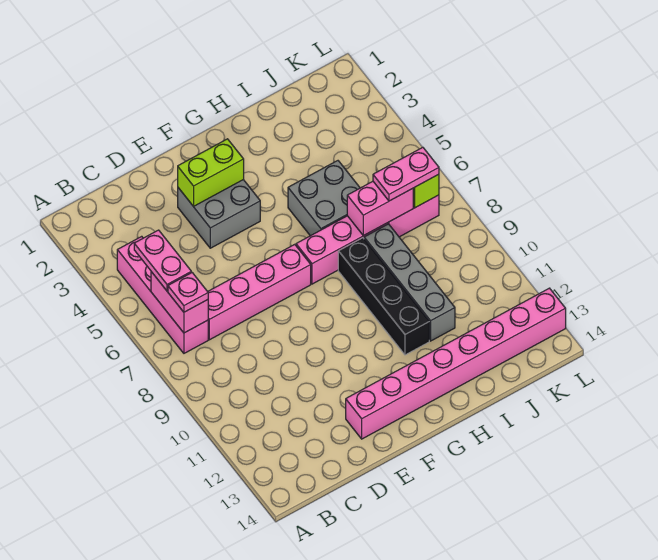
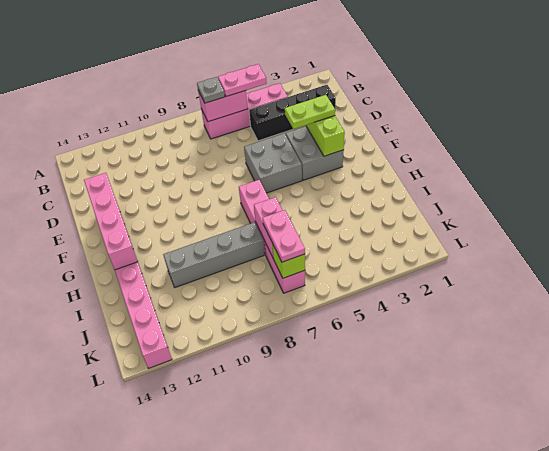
pink 1x1 plate [168,273,208,312] -> grey 1x1 plate [197,77,225,103]
pink 1x4 brick [208,244,311,340] -> pink 1x4 brick moved to [84,173,138,270]
none -> lime 1x2 plate [285,95,335,129]
grey 2x2 brick [288,161,360,236] -> grey 2x2 brick moved to [244,133,302,193]
black 1x4 brick [338,238,429,355] -> black 1x4 brick moved to [249,85,336,141]

